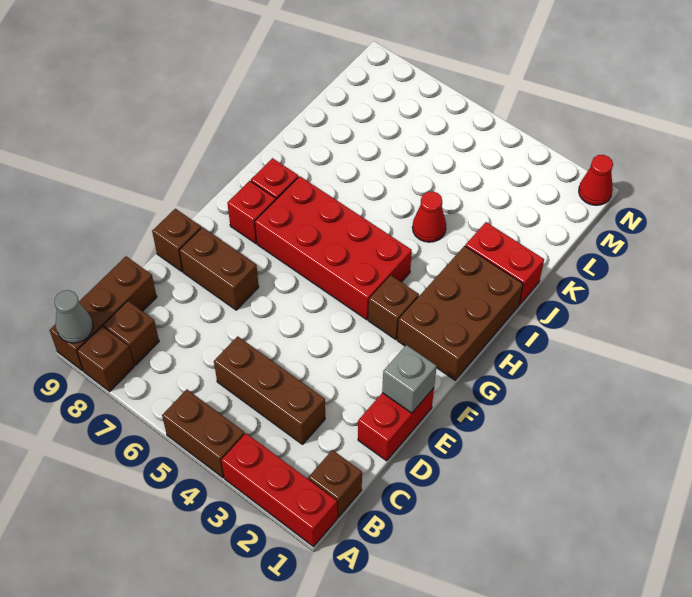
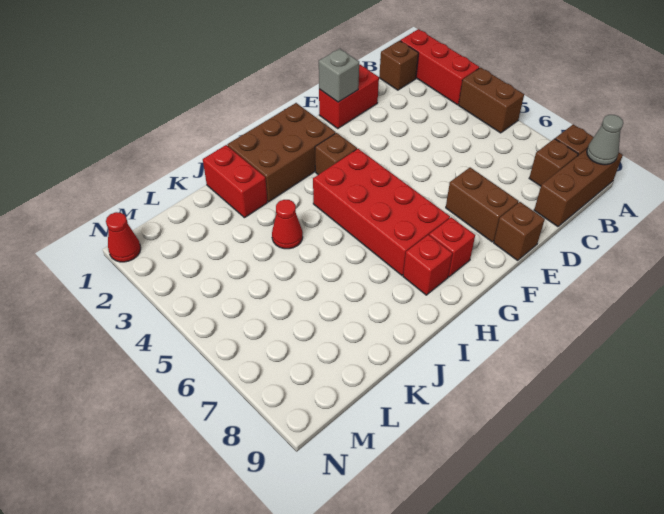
brown 1x3 brick [214,336,325,444] -> none

